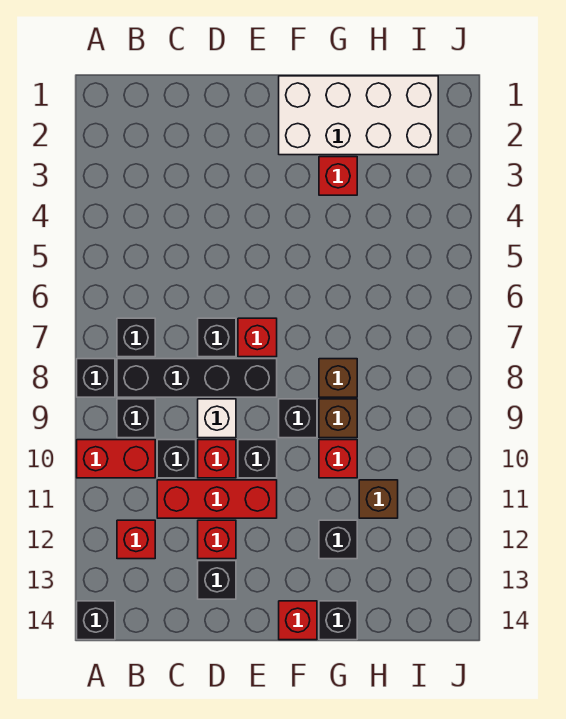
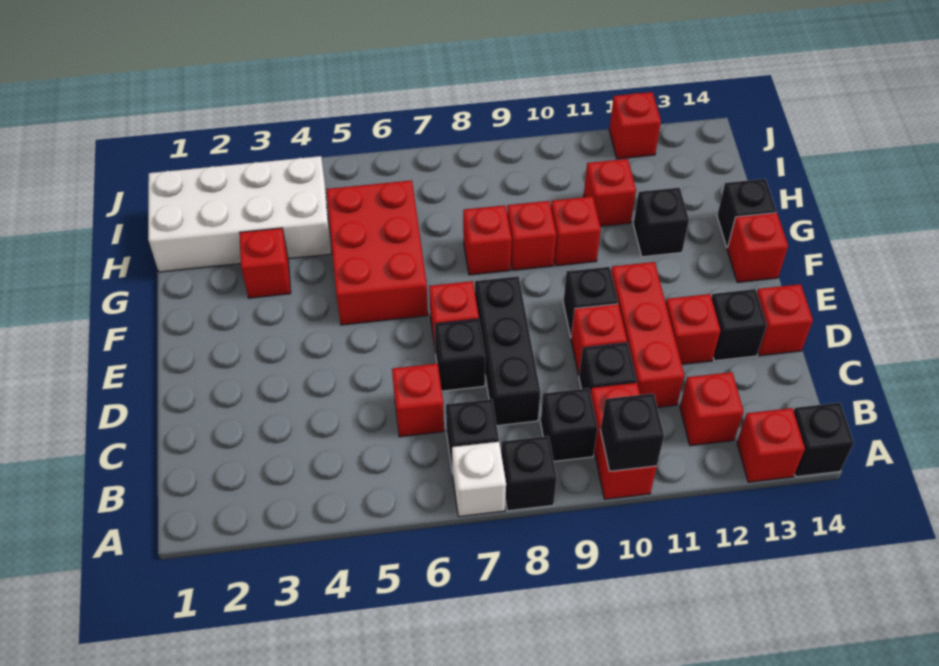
none -> red 1x1 brick [737,408,805,482]
black 1x4 brick [117,359,277,397] -> black 1x3 brick [475,276,540,426]
none -> red 1x1 brick [392,364,444,437]
white 1x1 brick [198,399,236,438] -> white 1x1 brick moved to [452,442,506,517]
none -> red 1x1 brick [757,284,813,356]
white 2x4 brick [279,76,438,155] -> white 2x4 brick turned to [148,156,332,272]
none -> red 2x3 brick [327,180,428,325]
black 1x1 brick [279,399,317,438] -> black 1x1 brick moved to [601,393,664,471]
brown 1x1 brick [319,359,357,397] -> red 1x1 brick [463,205,512,275]
brown 1x1 brick [319,399,357,438] -> red 1x1 brick [507,201,556,270]
brown 1x1 brick [359,480,398,518] -> red 1x1 brick [584,159,636,226]
none -> red 1x1 brick [609,92,661,159]

